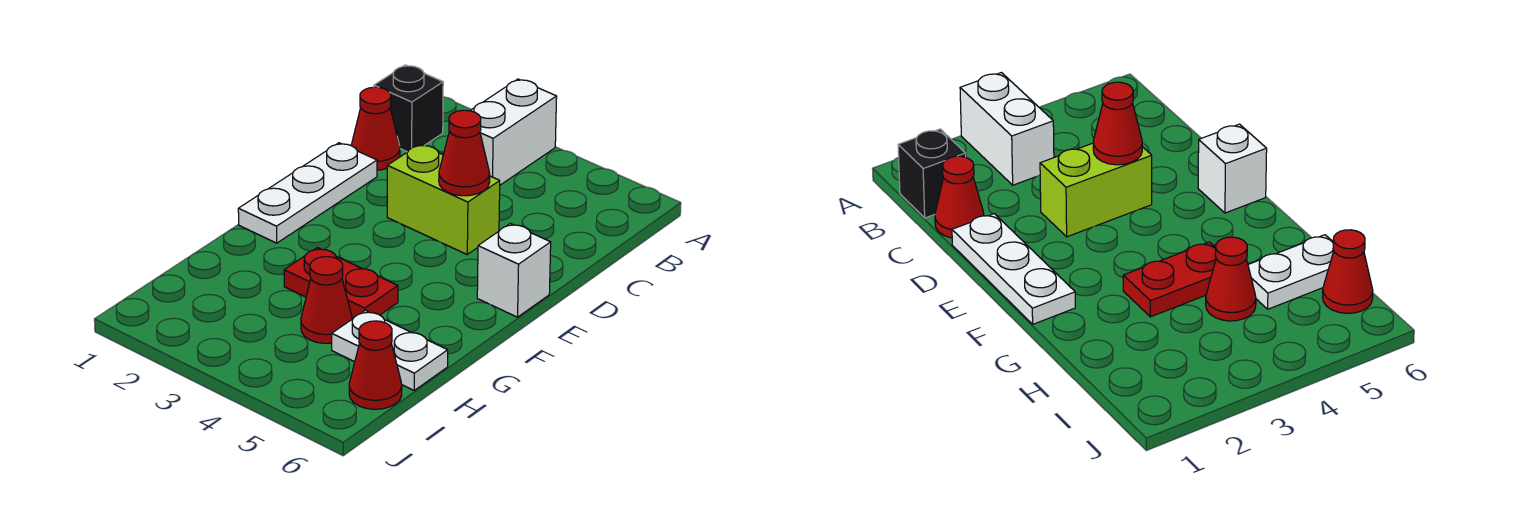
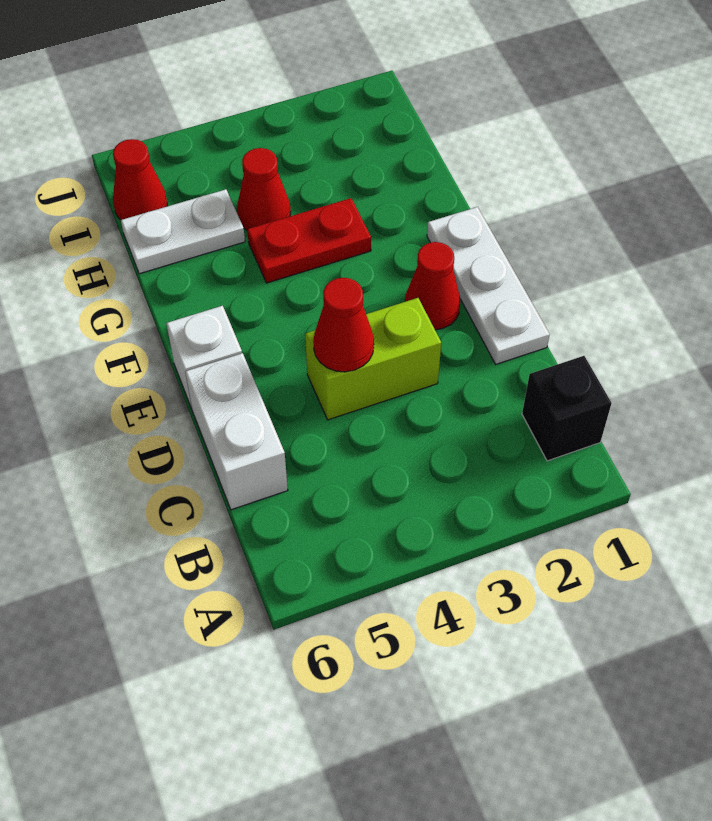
white 1x2 brick [470,79,557,185] -> white 1x2 brick moved to [185,353,288,510]
red 1x1 cone [351,87,400,170] -> red 1x1 cone moved to [405,242,460,330]

